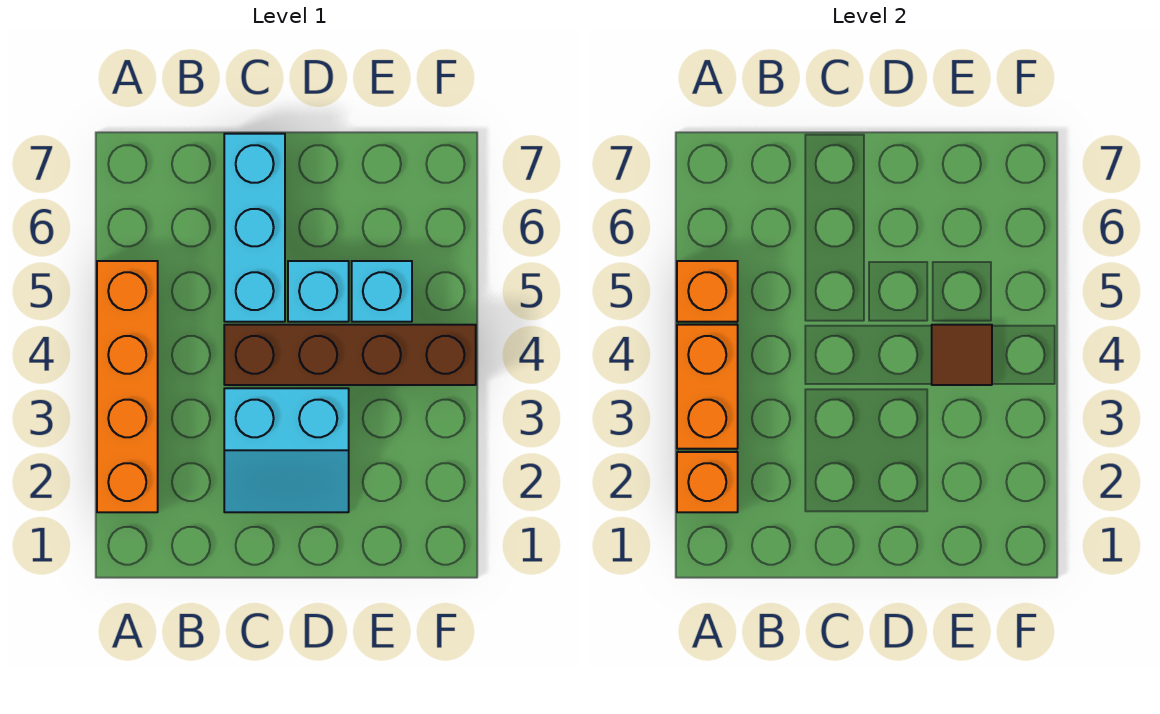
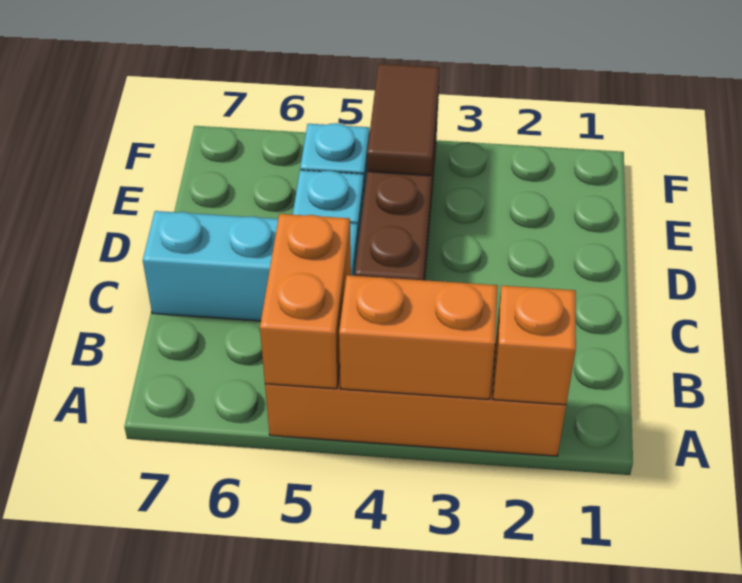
orange 1x1 brick [677,261,738,322] -> orange 1x2 brick [260,214,351,389]
cyan 2x2 slope [224,388,349,512] -> none
brown 1x1 tile [932,325,992,385] -> brown 1x2 tile [367,64,440,175]

